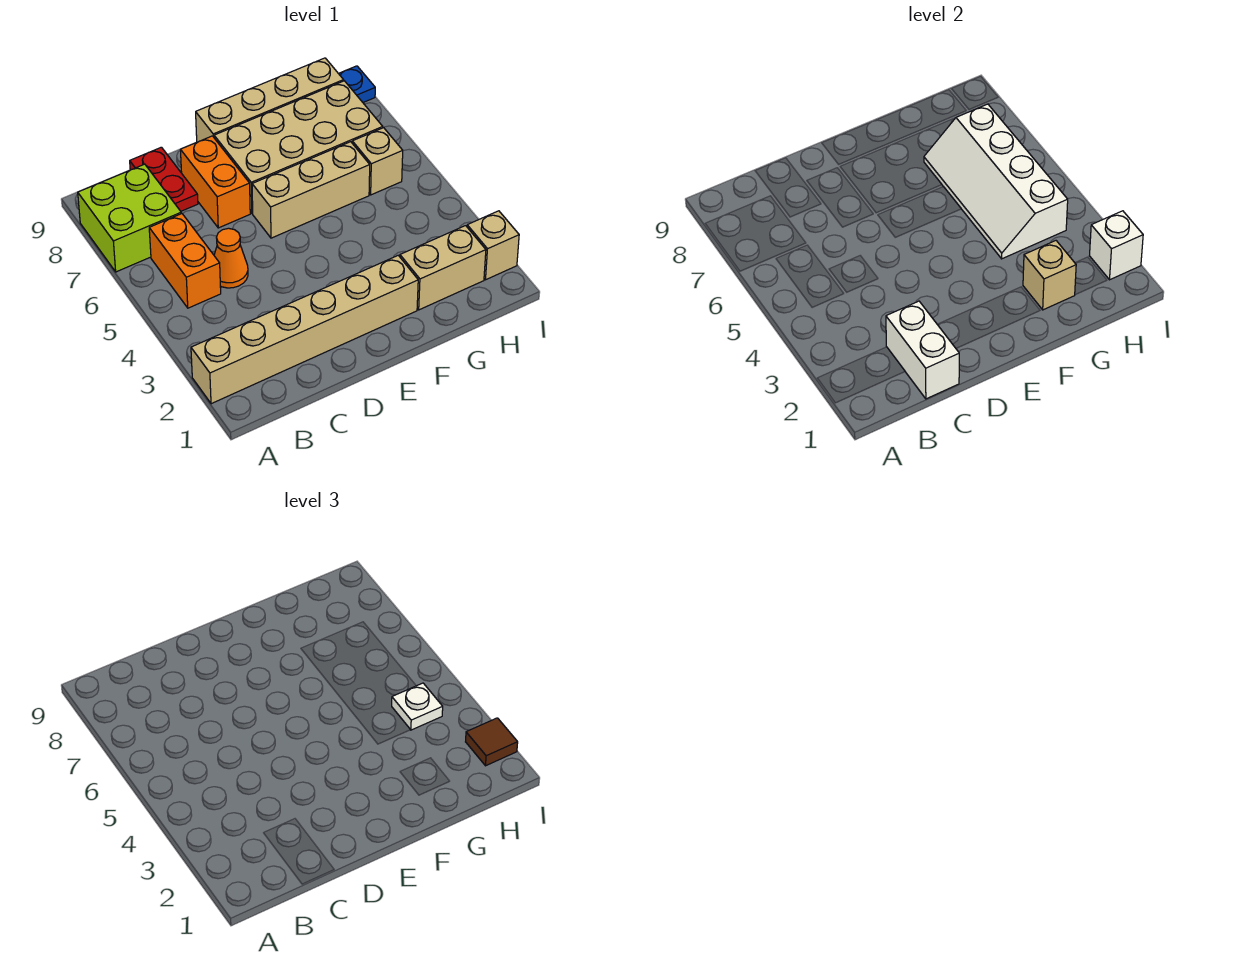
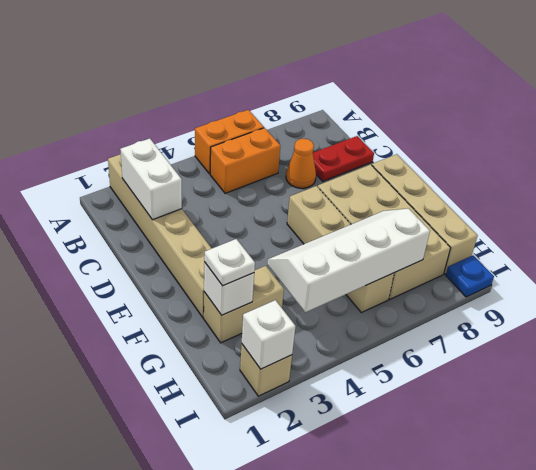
lime 2x2 brick [78,164,181,272] -> none
white 1x2 brick [886,301,959,399] -> white 1x2 brick turned to [120,138,182,220]
orange 1x1 cone [214,228,248,288] -> orange 1x1 cone moved to [286,139,316,188]
orange 1x2 brick [180,136,250,228] -> orange 1x2 brick moved to [195,110,264,174]
tan 1x2 brick [400,226,486,310] -> tan 1x2 brick turned to [204,266,284,343]
tan 1x1 brick [1023,241,1076,310] -> white 1x1 brick [204,262,254,315]
white 1x1 plate [392,683,443,730] -> white 1x1 plate moved to [204,239,255,286]
brown 1x1 tile [466,718,518,766] -> none

